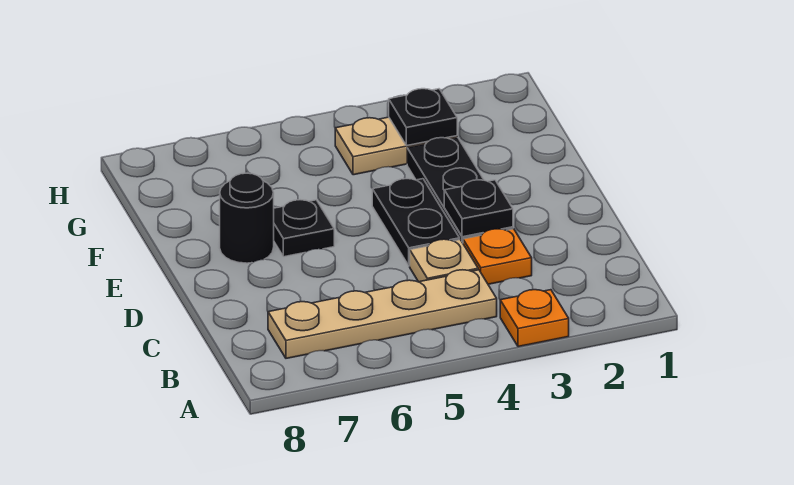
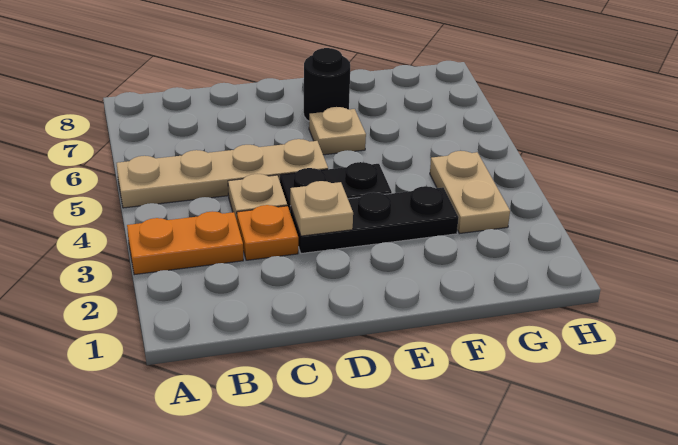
orange 1x1 plate [500,290,569,347] -> orange 1x2 plate [127,211,243,275]
tan 1x4 plate [268,270,497,358] -> tan 1x4 plate turned to [117,139,328,208]
black 1x1 plate [444,180,513,237] -> tan 1x1 plate [290,181,353,236]
black 1x1 plate [274,200,334,257] -> tan 1x1 plate [309,107,366,155]
black 1x1 plate [389,89,457,146] -> none

